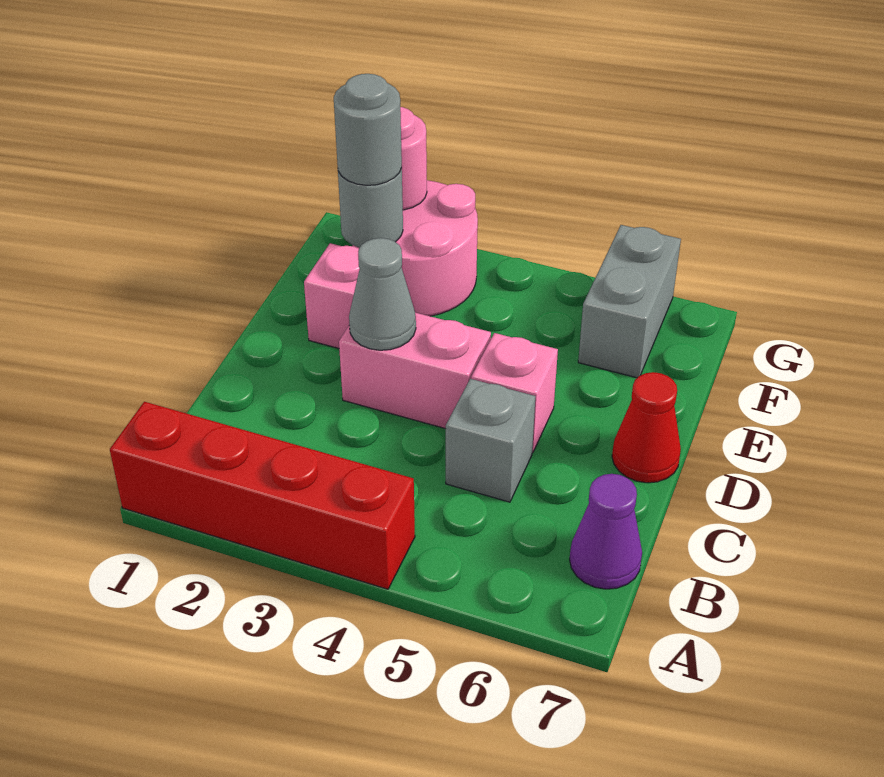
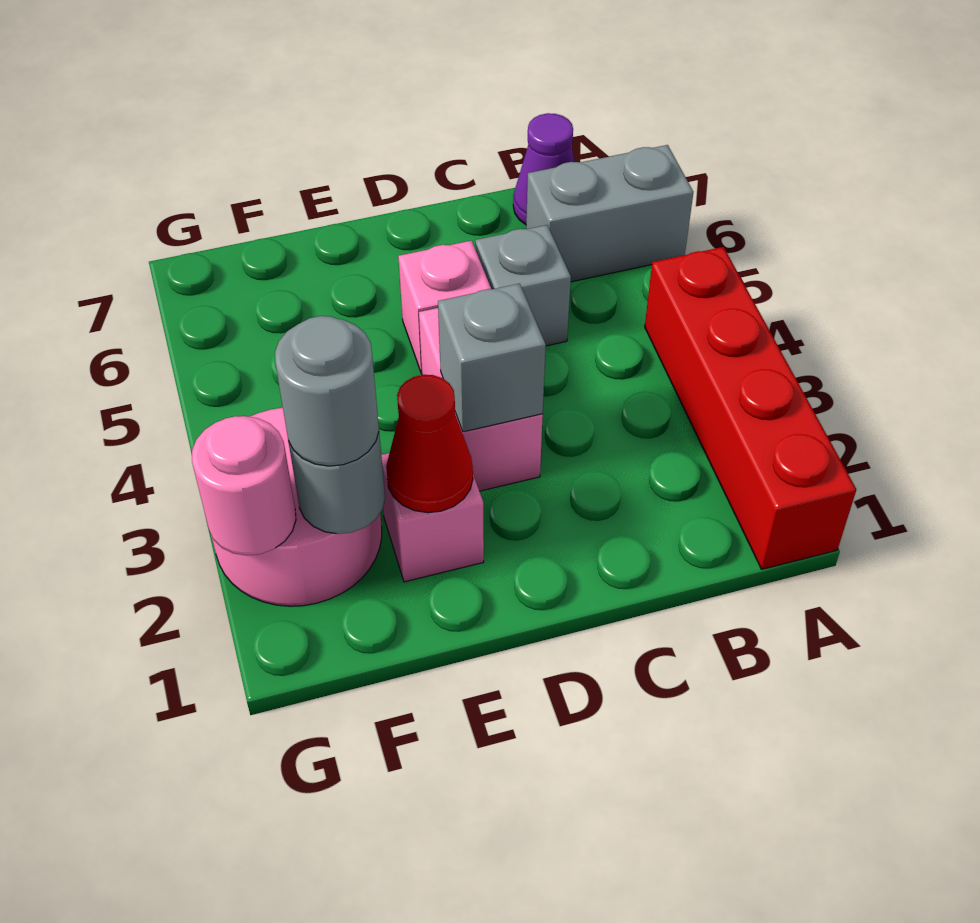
grey 1x1 cone [349,238,416,350] -> grey 1x1 brick [438,283,546,432]
red 1x1 cone [612,372,681,483] -> red 1x1 cone moved to [386,375,473,513]
grey 1x2 brick [578,225,681,378] -> grey 1x2 brick moved to [526,145,693,282]

